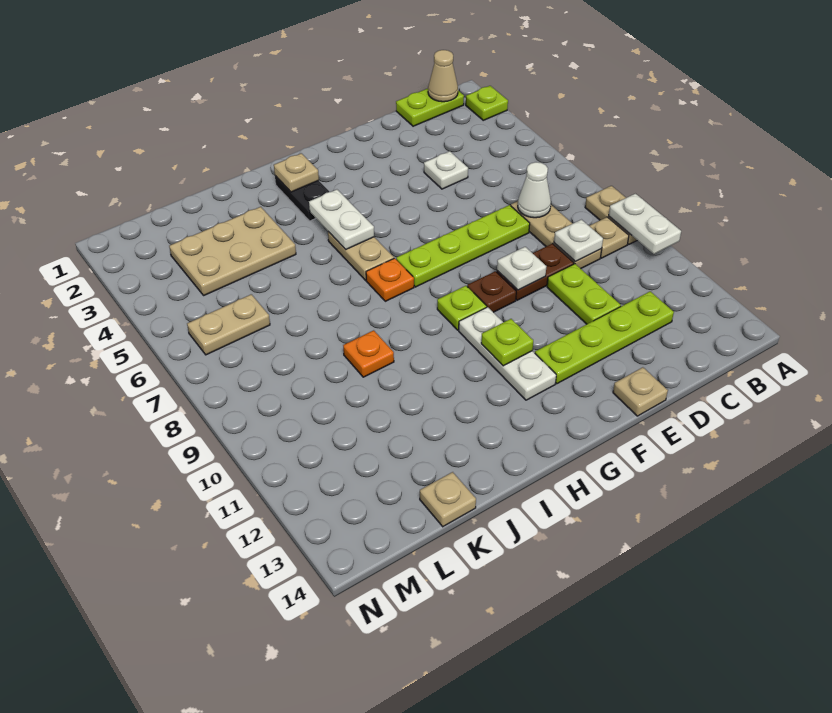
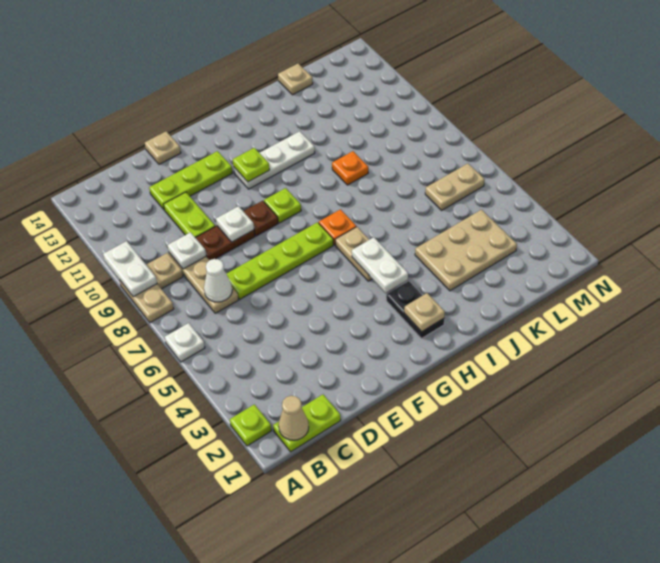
lime 1x4 plate [535,291,674,384] -> lime 1x3 plate [149,151,232,210]
white 1x1 plate [424,151,468,189] -> white 1x1 plate moved to [165,323,205,362]
white 1x3 plate [459,307,556,400] -> white 1x3 plate turned to [234,131,315,189]

